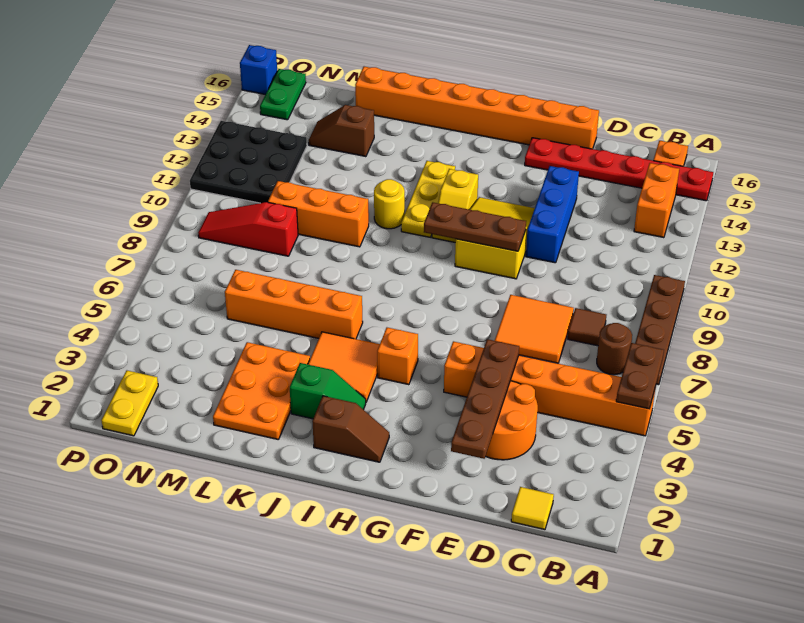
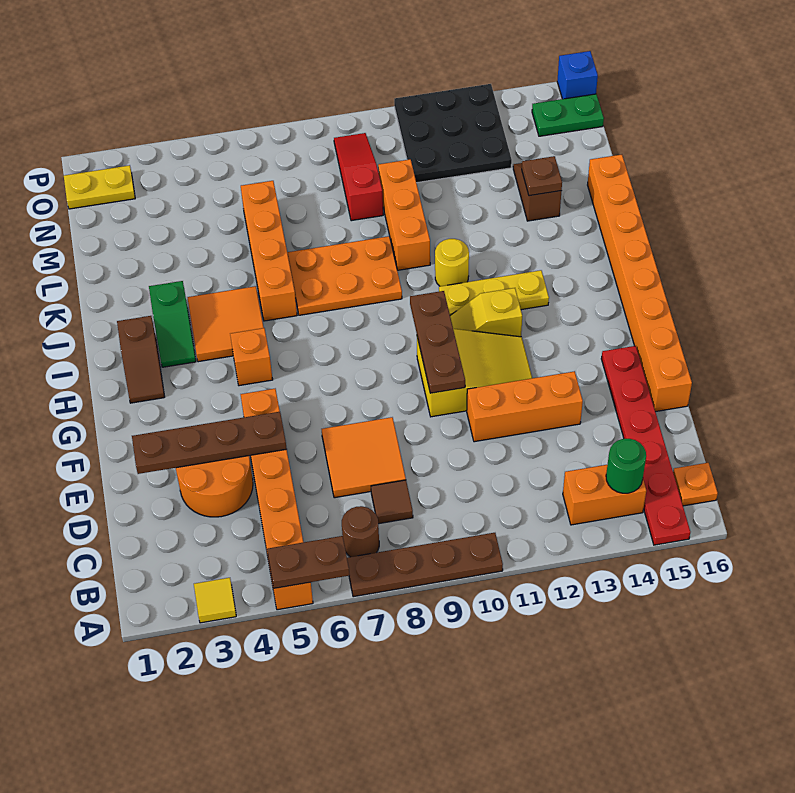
none -> green 1x1 round brick [606,439,646,493]
yellow 1x1 tile [511,487,554,530] -> yellow 1x1 tile moved to [194,578,236,623]
blue 1x3 brick [526,166,579,263] -> orange 1x3 brick [467,371,583,442]
orange 2x3 plate [213,342,310,440] -> orange 2x3 plate moved to [287,236,402,315]
none -> brown 1x1 plate [522,156,562,196]

